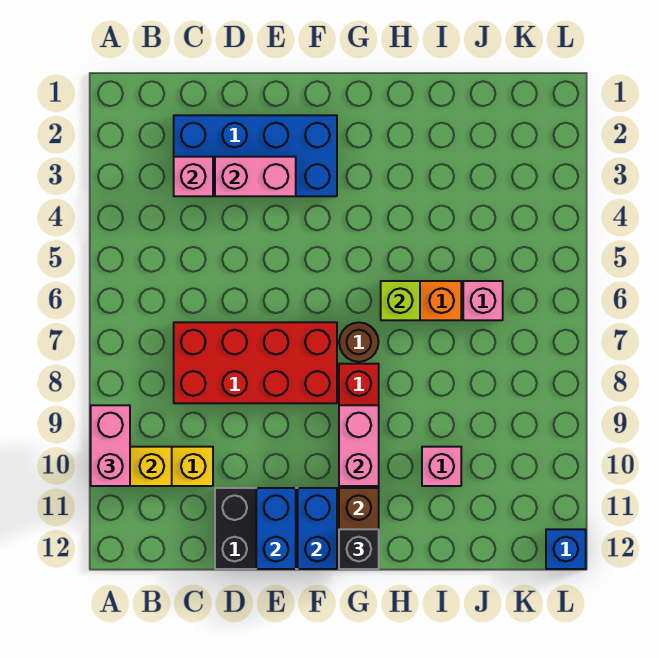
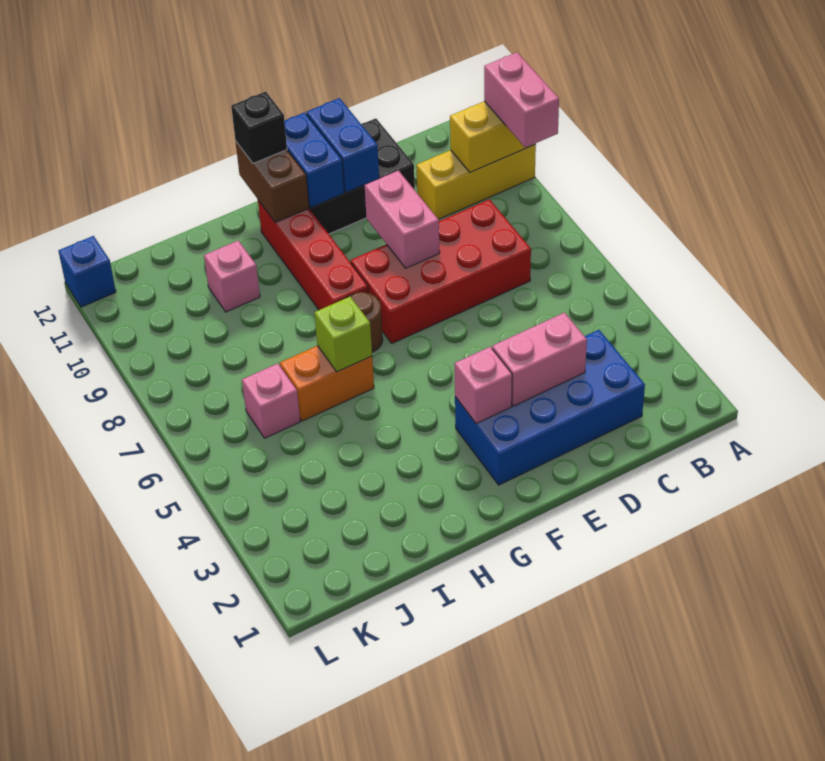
pink 1x1 brick [174,157,213,196] -> pink 1x1 brick moved to [454,347,512,423]
pink 1x2 brick [339,405,379,486] -> pink 1x2 brick moved to [365,171,440,268]

